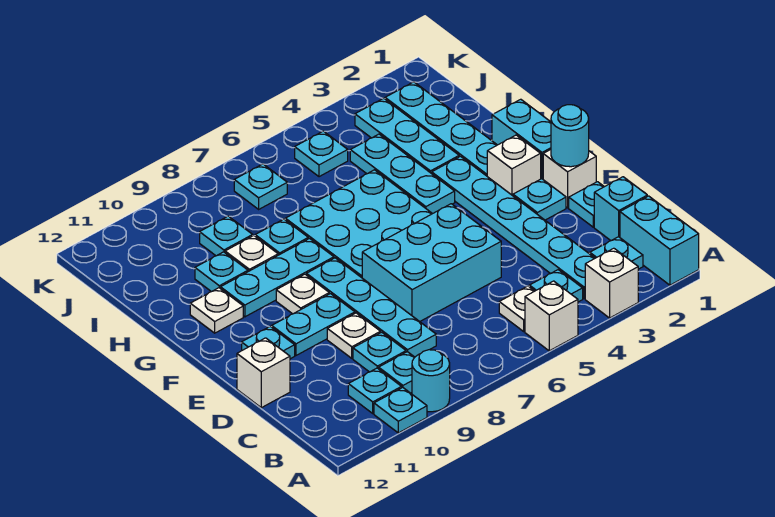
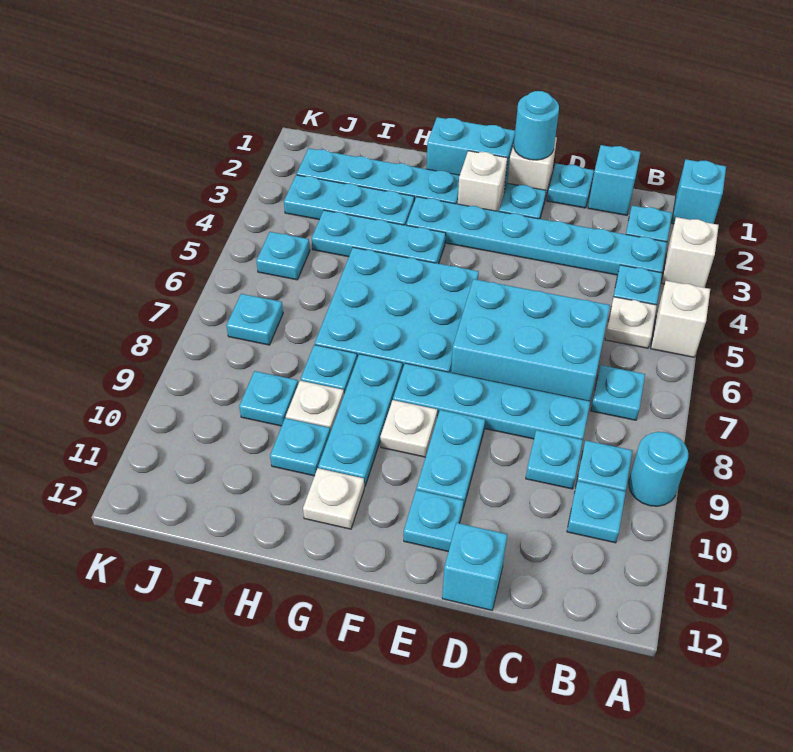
cyan 1x2 brick [620,196,699,285] -> cyan 1x1 brick [672,159,726,224]
cyan 1x1 plate [374,387,427,433] -> cyan 1x1 plate moved to [591,365,645,420]
cyan 2x3 brick [362,204,501,322] -> cyan 2x3 brick turned to [451,279,610,401]
white 1x1 plate [327,313,381,358] -> none
white 1x1 brick [237,338,290,408] -> cyan 1x1 brick [442,523,507,610]

